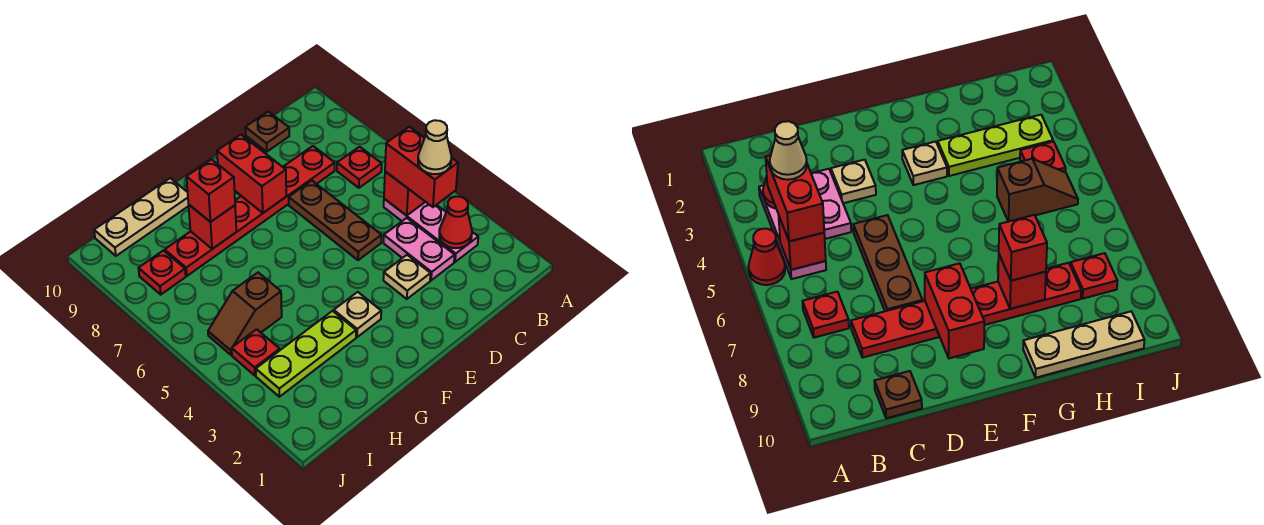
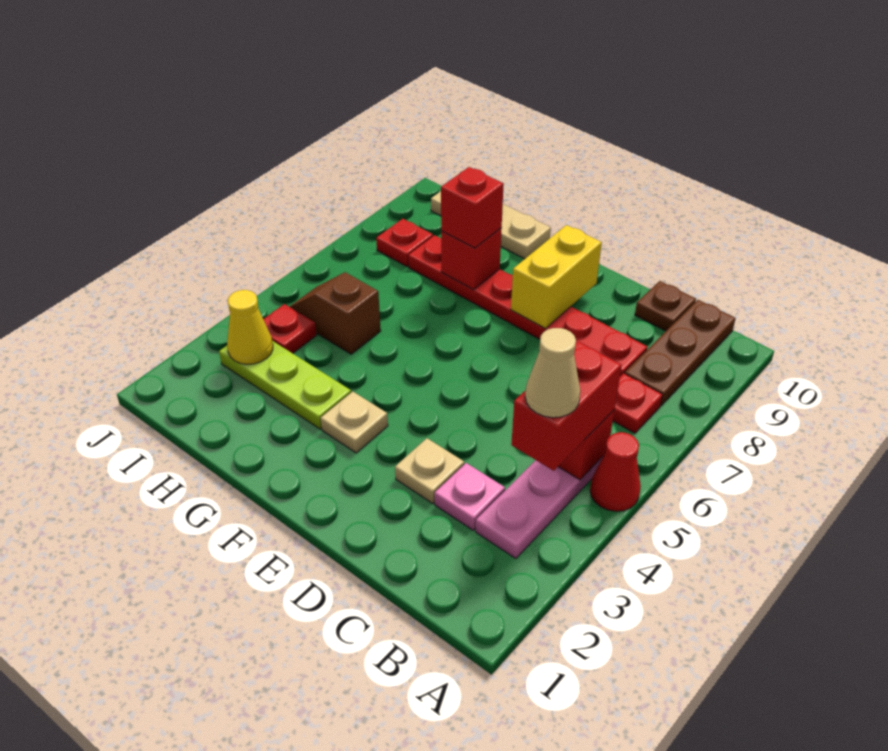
red 1x1 cone [439,196,472,248] -> none
pink 1x2 plate [384,218,455,280] -> pink 1x1 plate [435,463,505,531]
brown 1x3 plate [289,181,381,260] -> brown 1x3 plate moved to [625,300,736,405]
red 1x2 brick [217,135,286,213] -> yellow 1x2 brick [511,225,602,329]
none -> yellow 1x1 cone [227,290,273,364]

